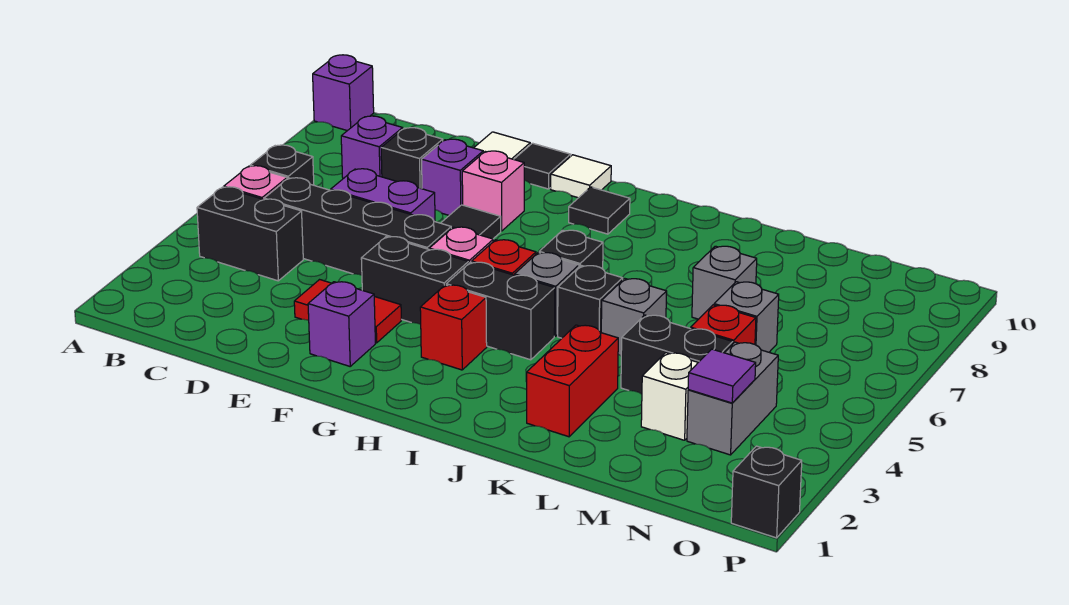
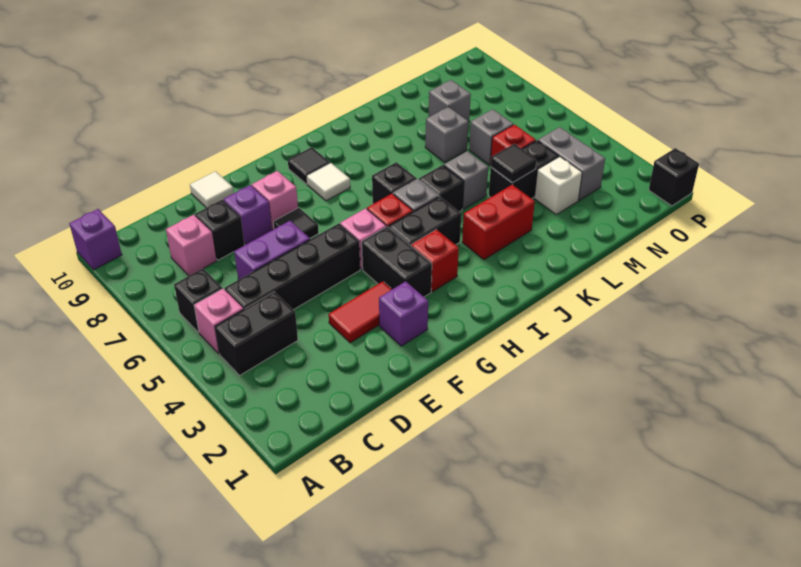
purple 1x1 brick [341,116,403,179] -> pink 1x1 brick [166,215,216,276]
black 1x2 brick [361,237,468,324] -> black 1x2 brick turned to [362,226,432,297]
black 1x1 tile [514,143,571,189] -> black 1x1 tile moved to [491,144,536,182]
white 1x1 tile [551,155,611,198] -> white 1x1 tile moved to [307,163,350,201]
red 1x2 brick [527,325,618,437] -> red 1x2 brick turned to [462,185,535,260]
none -> grey 1x1 brick [429,80,471,123]
purple 1x1 tile [688,349,756,403] -> none

